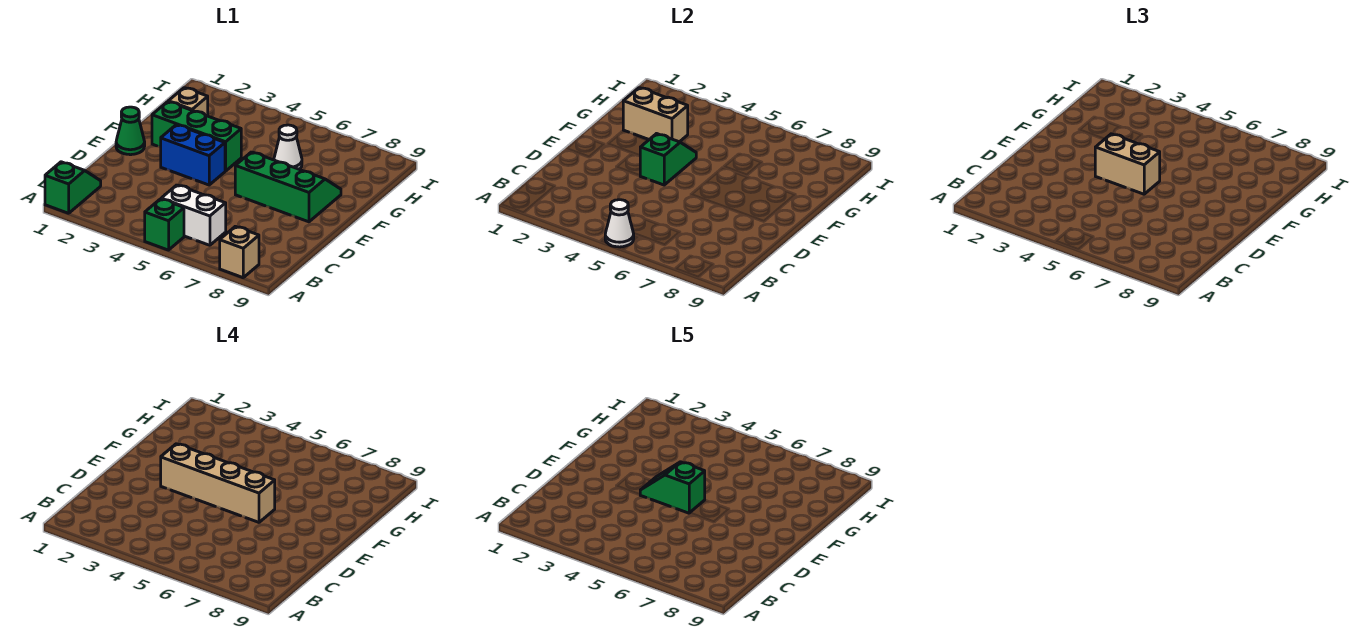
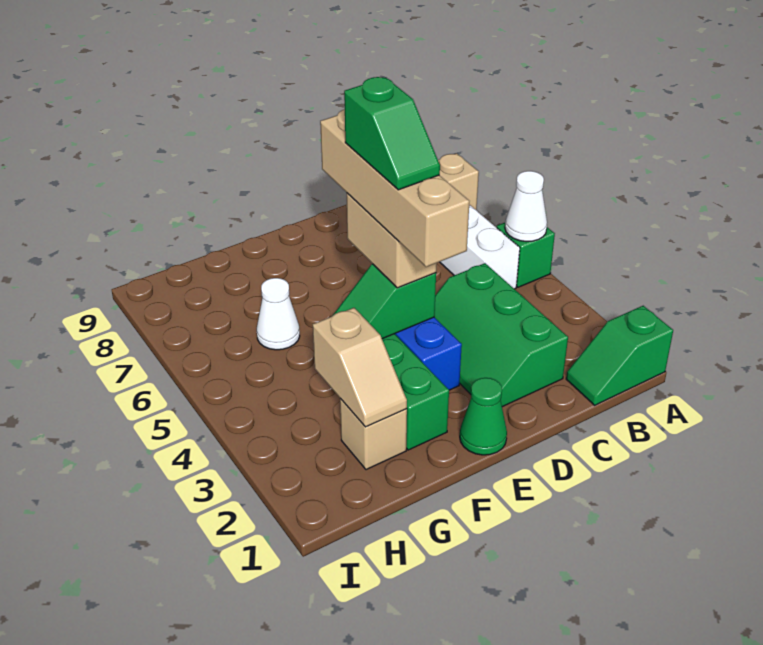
green 2x3 slope [235,152,341,222] -> green 2x3 slope moved to [435,263,568,407]
tan 1x2 brick [623,88,688,142] -> tan 1x2 slope [313,308,407,427]

